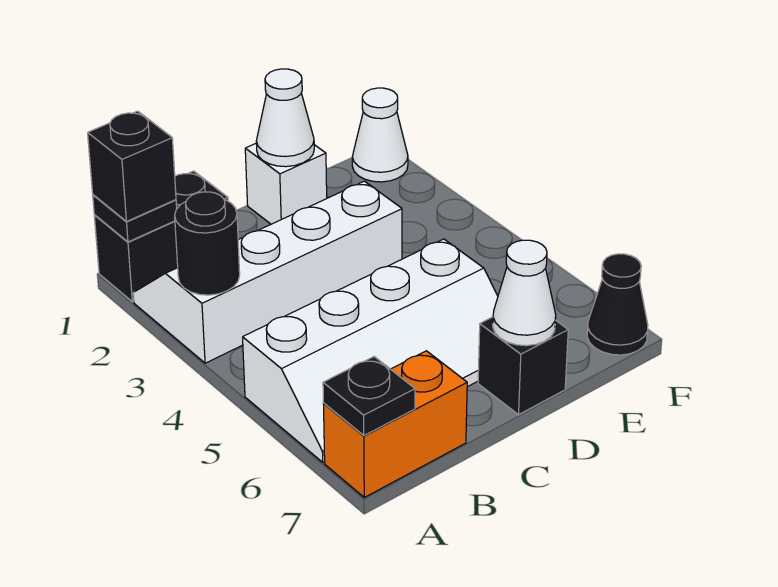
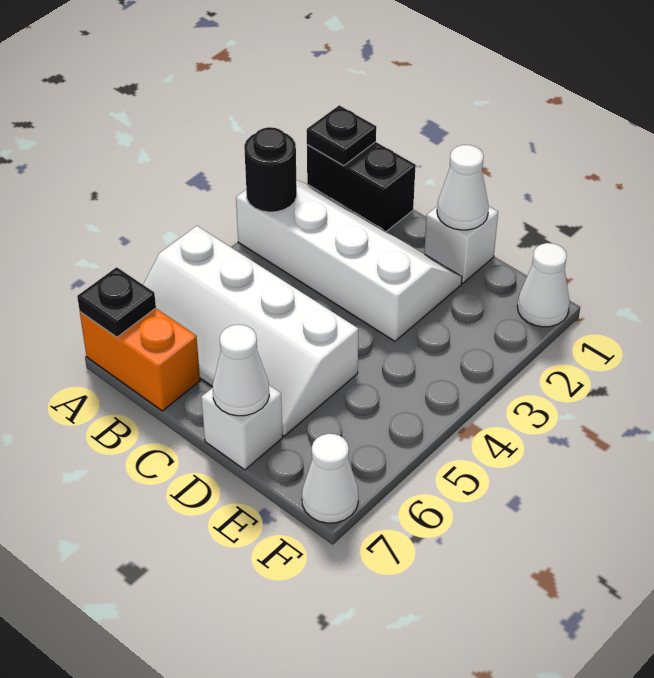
black 1x1 brick [88,111,176,222] -> none
black 1x1 brick [478,317,568,415] -> white 1x1 brick [201,385,282,470]
black 1x1 cone [587,254,648,355] -> white 1x1 cone [302,434,358,523]

